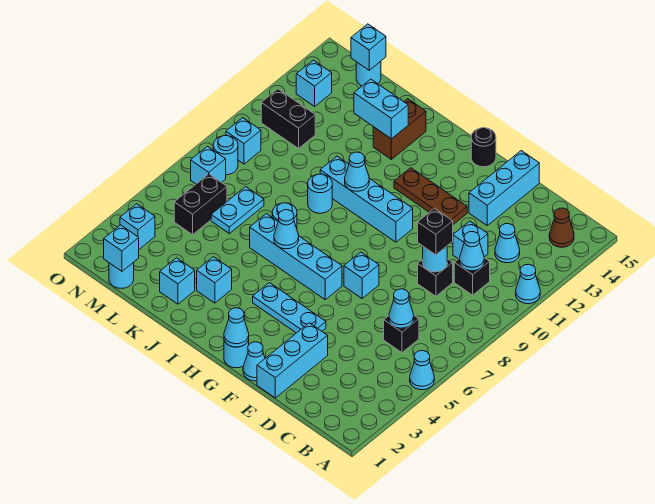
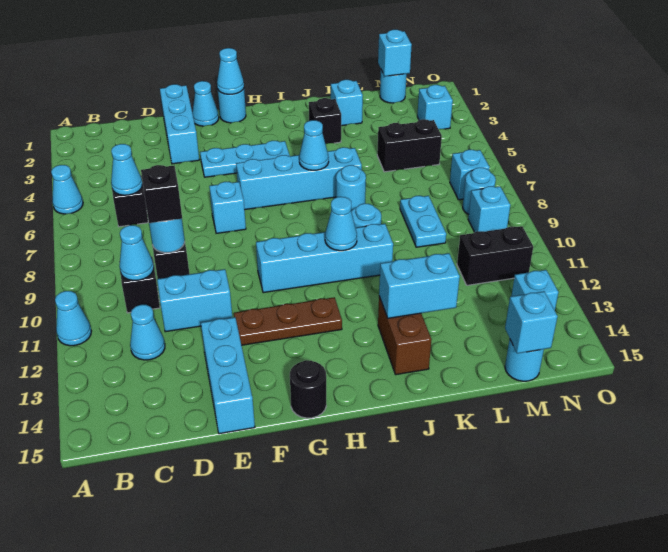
brown 1x1 cone [549,208,574,247] -> none
cyan 1x1 brick [453,221,488,259] -> cyan 1x2 brick [157,269,232,332]
cyan 1x1 brick [197,257,232,303] -> black 1x1 brick [309,98,341,144]
cyan 1x2 plate [211,187,264,234] -> cyan 1x2 plate moved to [400,196,446,247]
black 1x2 brick [174,174,227,235] -> black 1x2 brick turned to [377,119,442,172]

